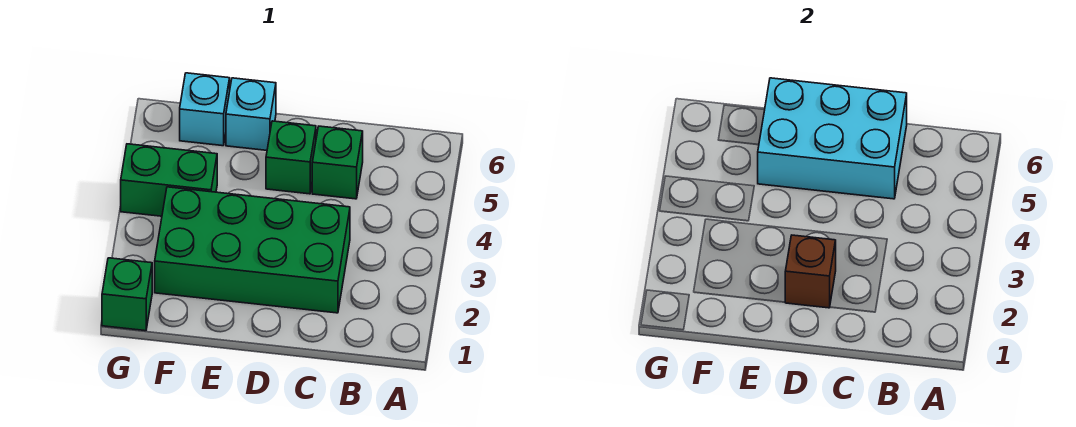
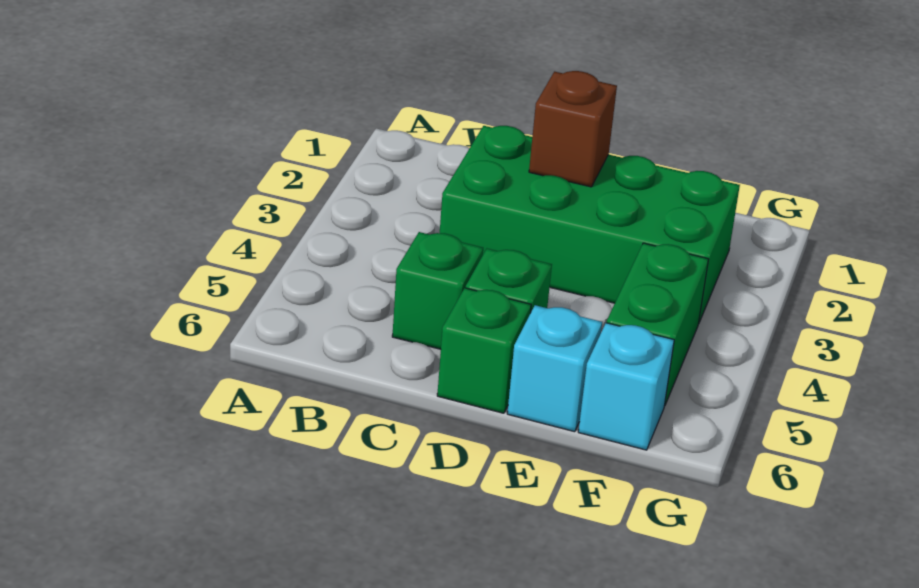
cyan 2x3 brick [758,78,907,199] -> none
green 1x2 brick [121,144,217,216] -> green 1x2 brick turned to [607,243,708,406]
green 1x1 brick [102,258,152,331] -> green 1x1 brick moved to [437,288,531,413]

